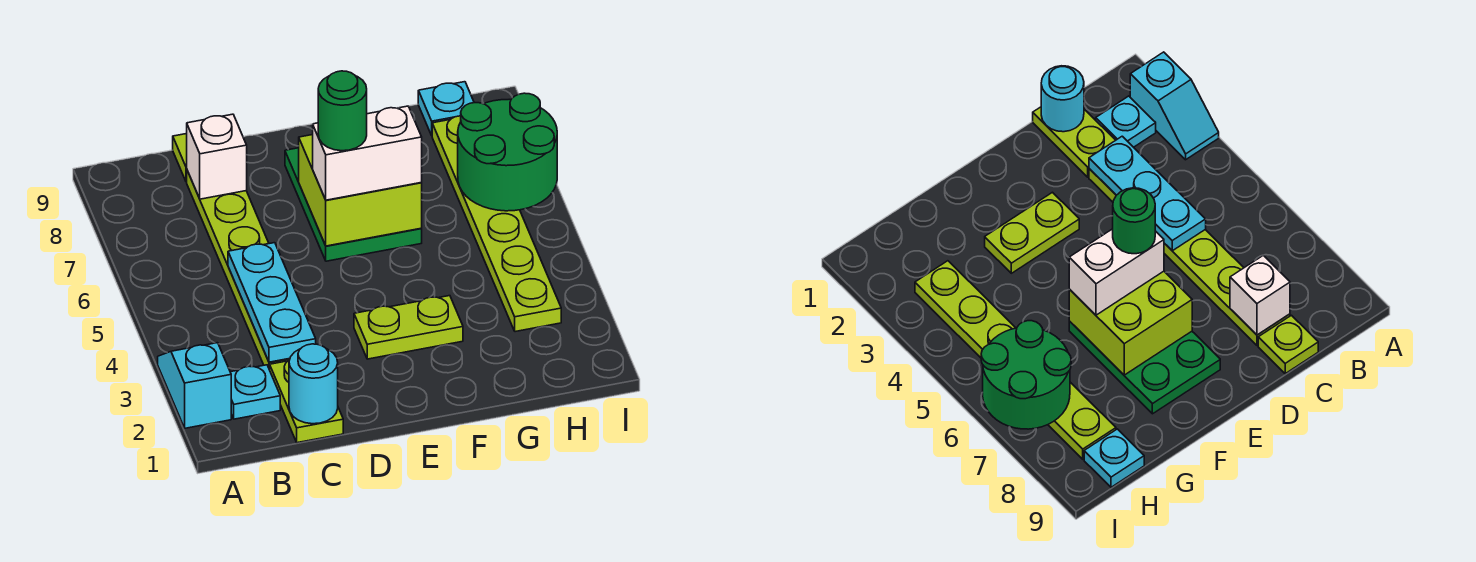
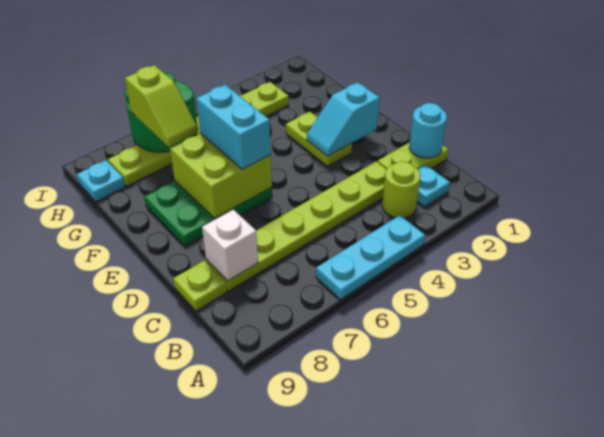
cyan 1x2 slope [158,343,231,428] -> cyan 1x2 slope moved to [307,82,380,156]
none -> lime 1x1 round brick [382,161,420,218]
cyan 1x3 plate [228,243,316,362] -> cyan 1x3 plate moved to [316,215,425,300]
white 1x2 brick [313,106,422,200] -> cyan 1x2 brick [196,85,271,169]
green 1x1 round brick [318,71,367,151] -> none
none -> lime 1x2 slope [125,65,198,147]

